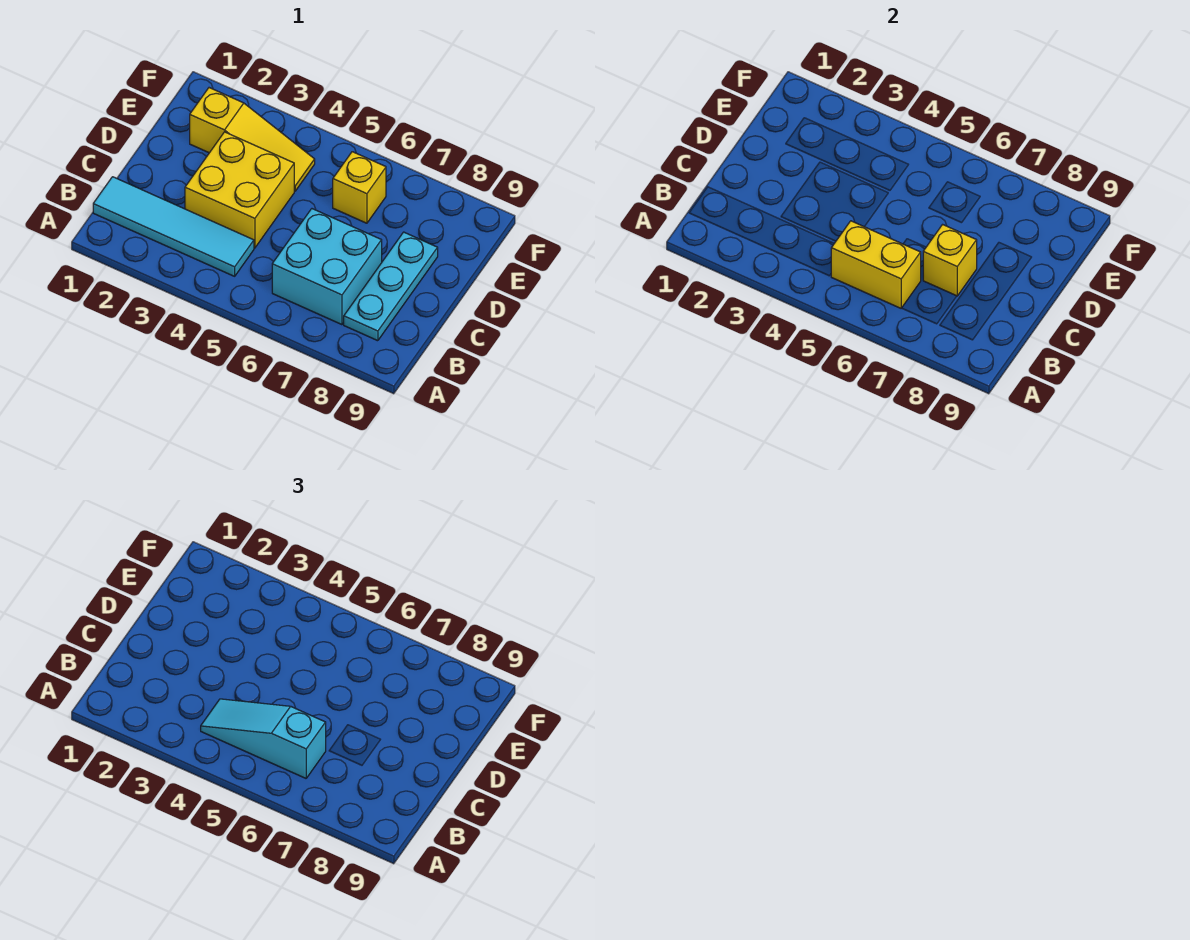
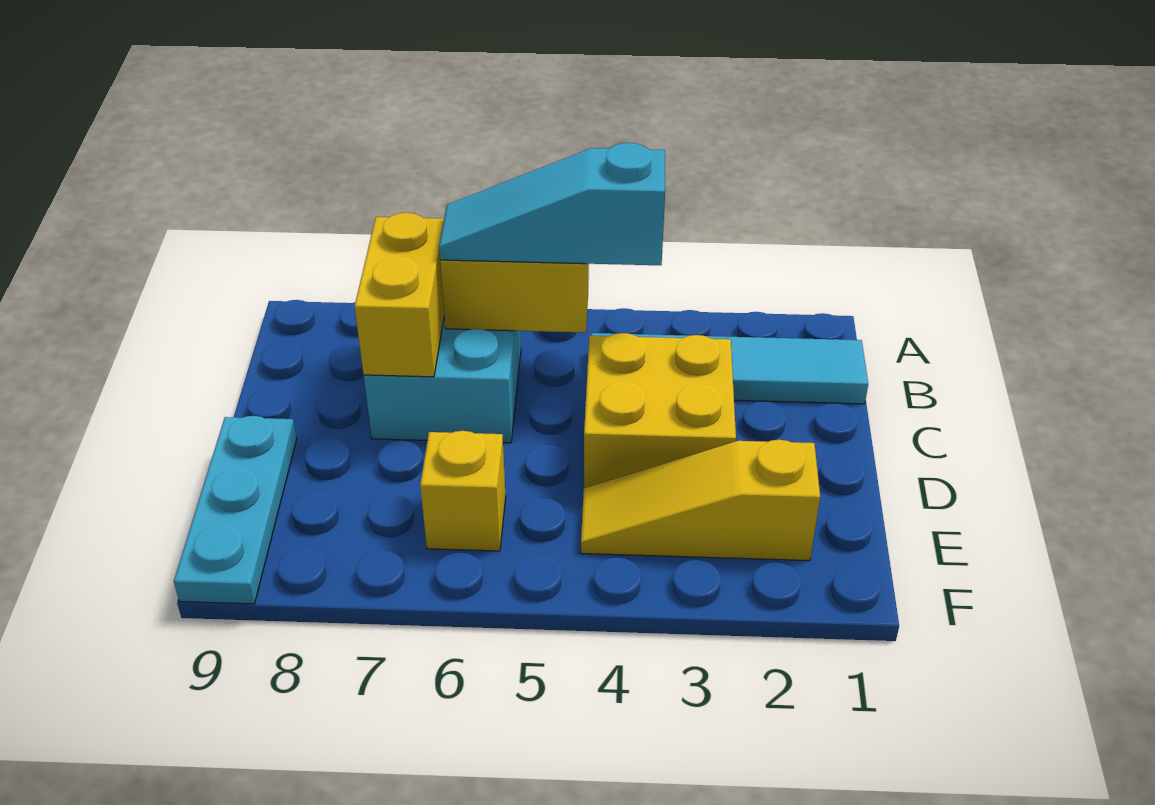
cyan 1x3 slope [201,699,326,778] -> cyan 1x3 slope turned to [439,143,665,265]
cyan 1x3 plate [344,232,438,341] -> cyan 1x3 plate moved to [174,416,297,604]
yellow 1x1 brick [923,225,977,296] -> yellow 1x2 brick [355,213,444,377]

